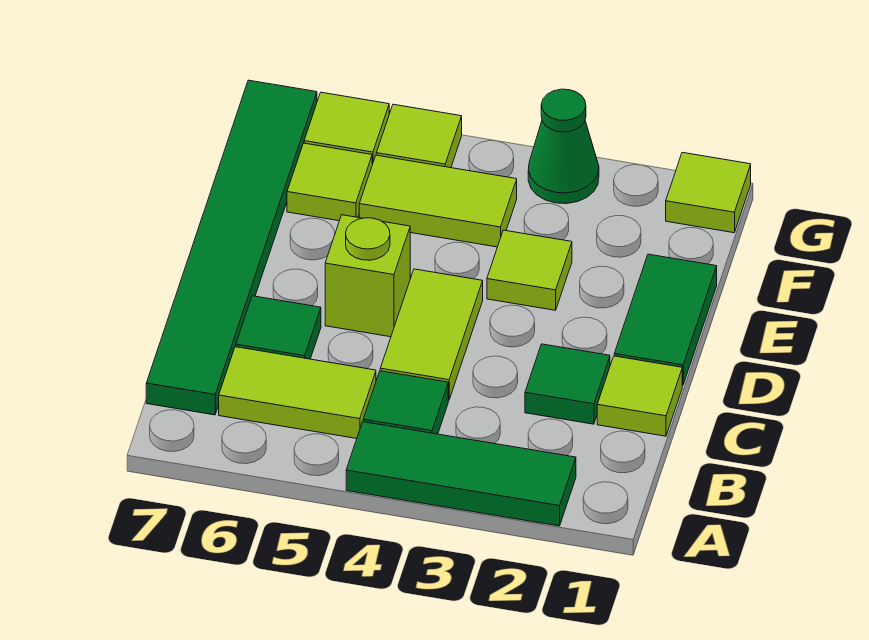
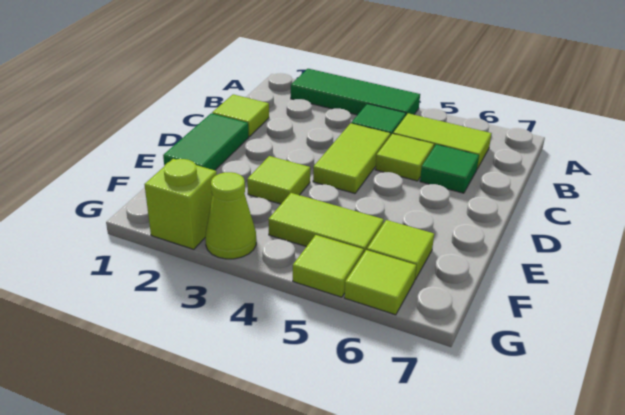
green 1x6 tile [146,80,317,415] -> none
green 1x1 tile [525,344,610,424] -> none
lime 1x1 brick [325,215,410,337] -> lime 1x1 brick moved to [144,159,217,249]
lime 1x1 tile [666,152,751,233] -> lime 1x1 tile moved to [375,134,434,181]
green 1x1 cone [528,89,599,204] -> lime 1x1 cone [205,172,256,259]

